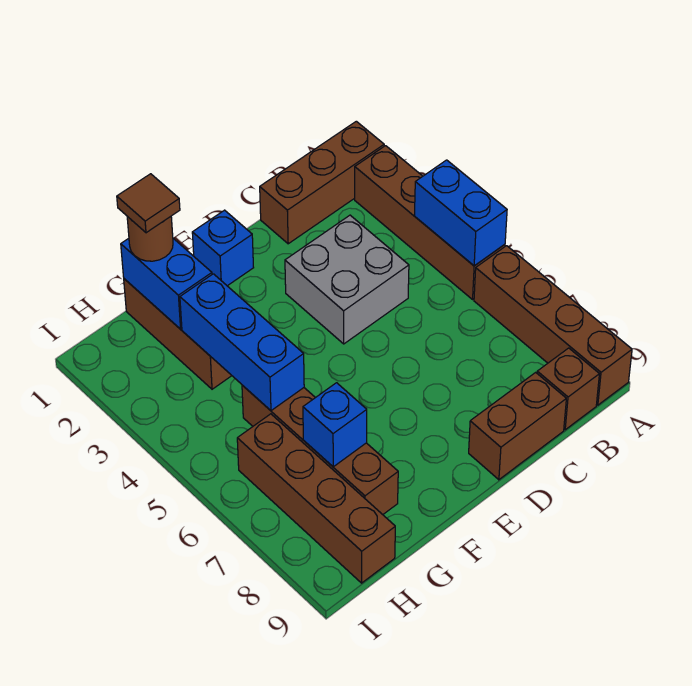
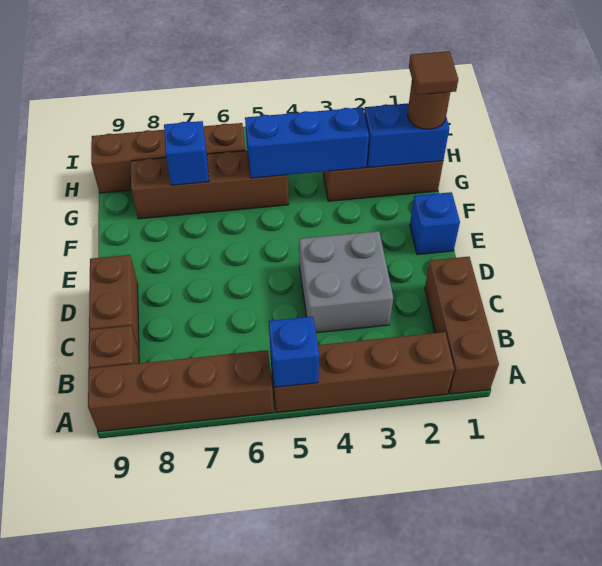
blue 1x2 brick [414,160,507,266] -> blue 1x1 brick [269,317,319,387]

